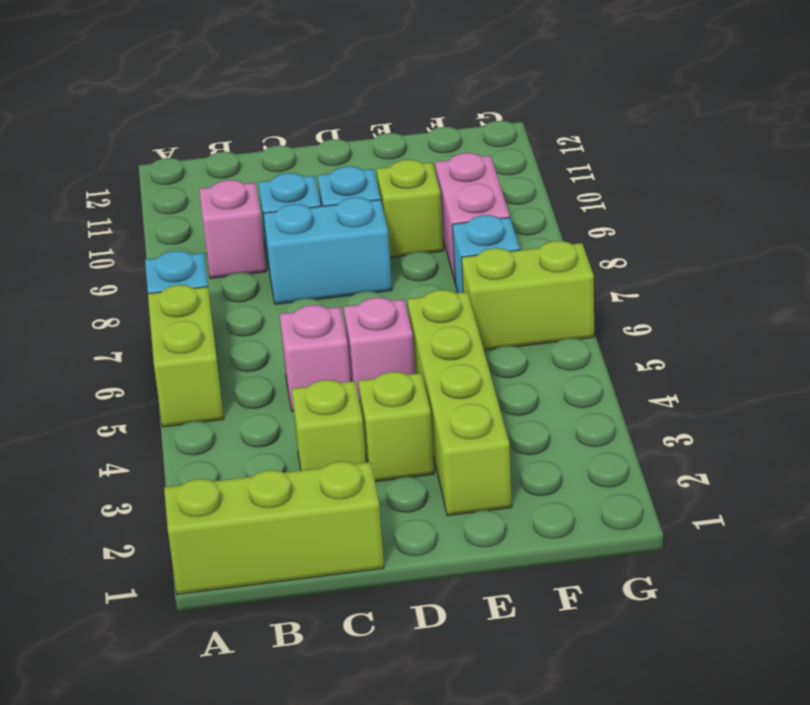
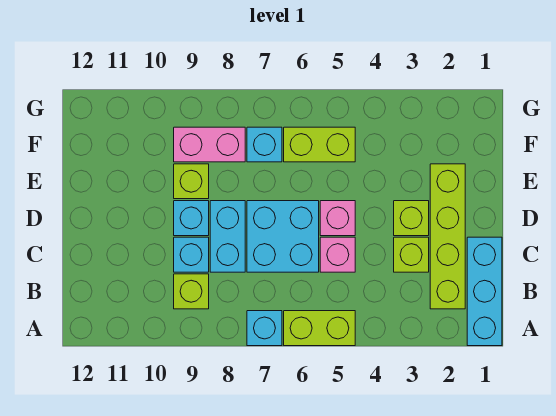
lime 1x3 brick [164,461,384,595] -> cyan 1x3 brick [467,237,502,346]
pink 1x1 brick [199,180,266,278] -> lime 1x1 brick [174,274,209,309]
none -> cyan 2x2 brick [247,201,319,272]
lime 1x4 brick [407,290,512,516] -> lime 1x4 brick turned to [430,164,465,309]
lime 1x2 brick [462,241,594,351] -> lime 1x2 brick turned to [284,127,355,162]

